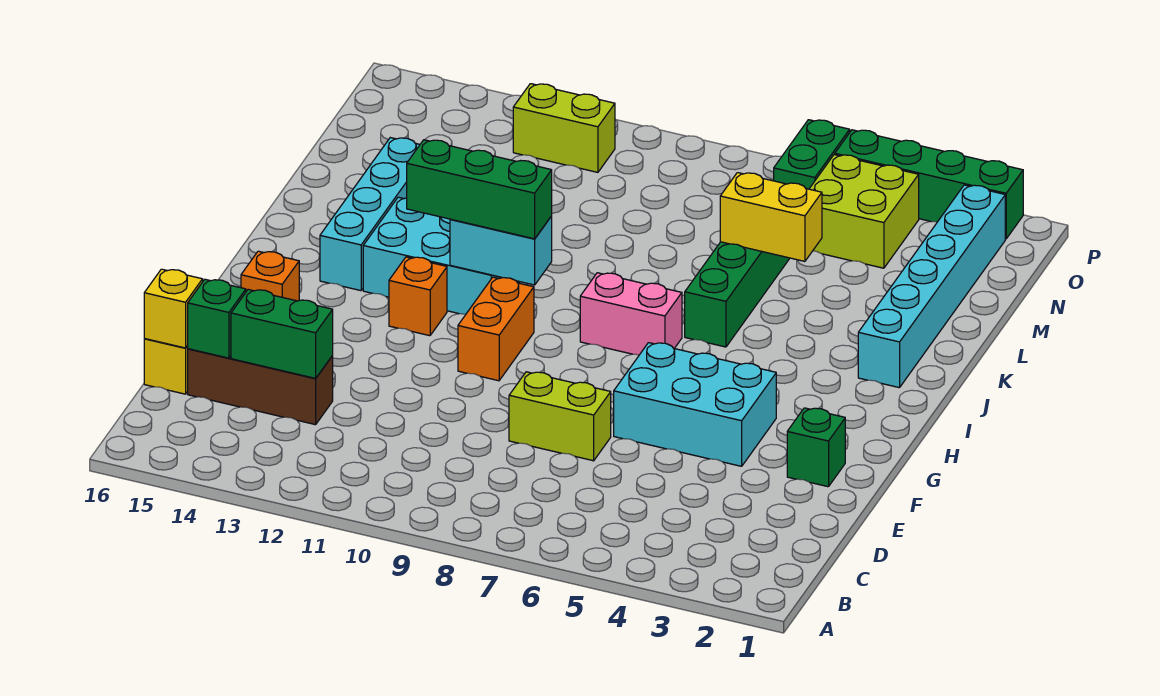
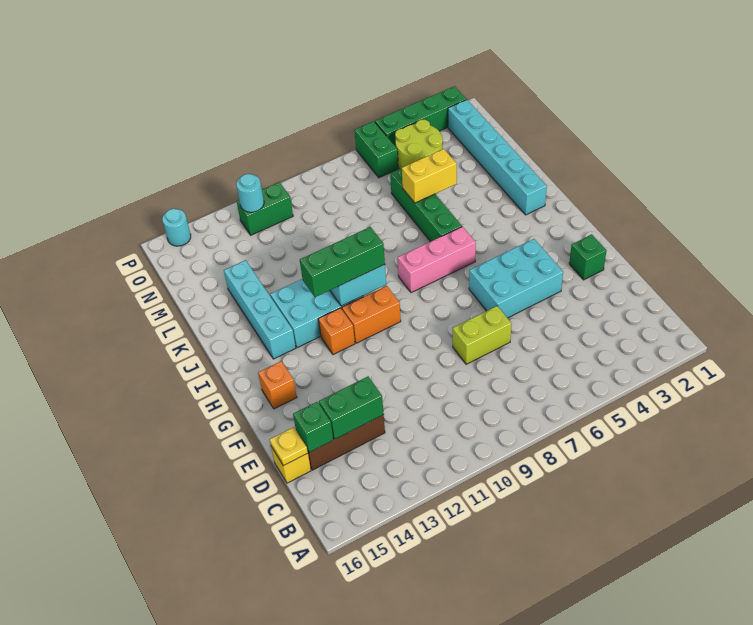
yellow 1x1 brick [144,269,203,348] -> yellow 1x1 plate [270,427,308,466]
orange 1x2 brick [458,277,534,381] -> orange 1x2 brick turned to [342,286,401,343]
pink 1x2 brick [580,273,682,355] -> pink 1x3 brick [398,227,476,293]
lime 2x2 brick [810,155,919,268] -> lime 2x2 round brick [395,120,443,169]
lime 1x2 brick [513,84,615,172] -> green 1x2 brick [237,182,293,235]
none -> cyan 1x1 round brick [236,174,264,212]
none -> cyan 1x1 round brick [162,209,191,246]

